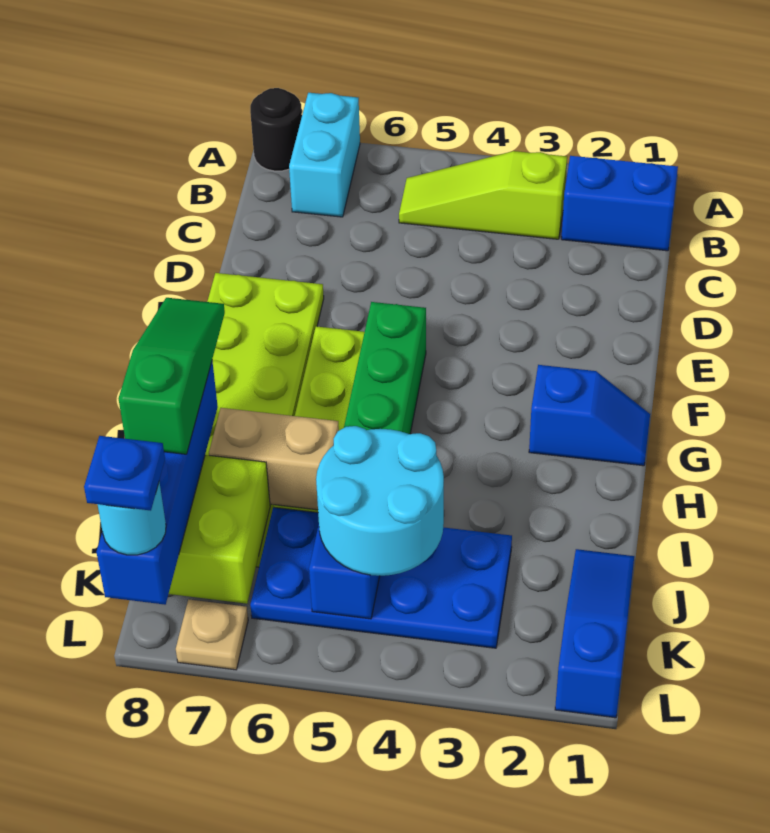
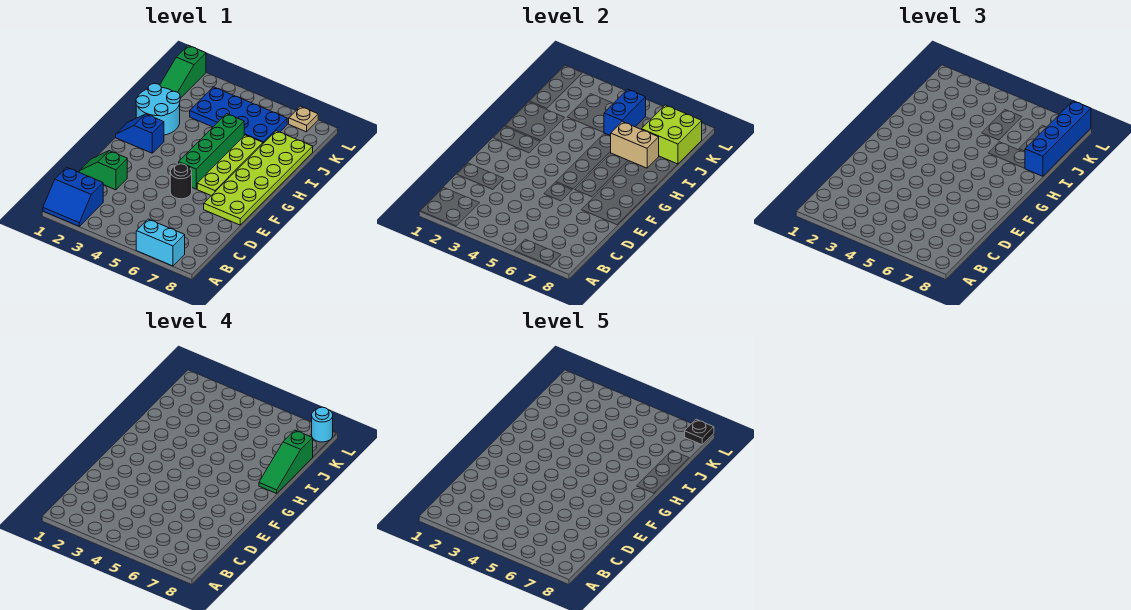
cyan 1x2 brick [289,93,360,217] -> cyan 1x2 brick turned to [136,219,185,266]
black 1x1 round brick [250,88,302,171] -> black 1x1 round brick moved to [170,164,192,199]
lime 1x3 slope [399,151,567,239] -> none
none -> green 1x2 slope [79,151,127,190]
blue 1x3 slope [555,549,634,718] -> green 1x3 slope [160,45,206,98]
cyan 2x2 round brick [316,426,444,576] -> cyan 2x2 round brick moved to [136,84,180,135]
blue 1x1 plate [84,436,165,511] -> black 1x1 plate [685,419,714,445]

